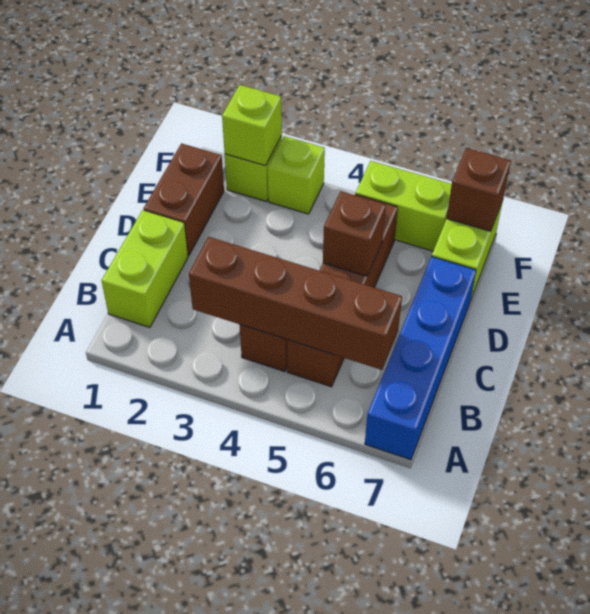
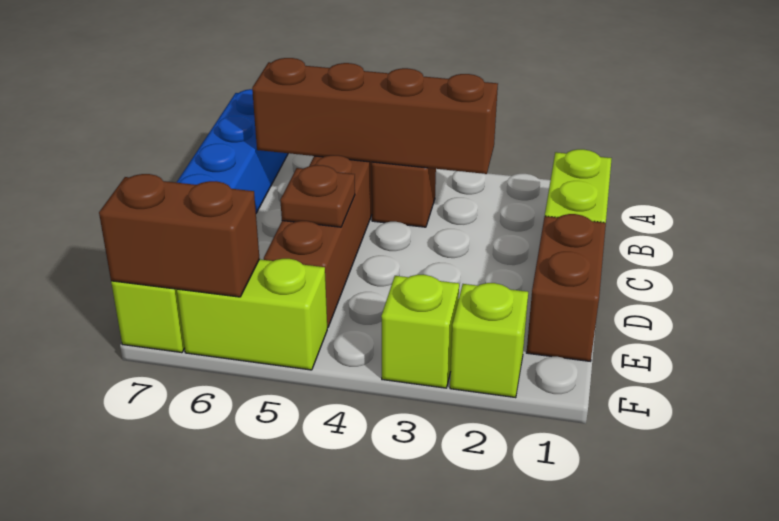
brown 1x1 brick [323,191,386,276] -> brown 1x1 plate [280,165,355,227]
lime 1x1 brick [222,85,282,166] -> none
brown 1x1 brick [447,148,511,231] -> brown 1x2 brick [99,174,260,297]

